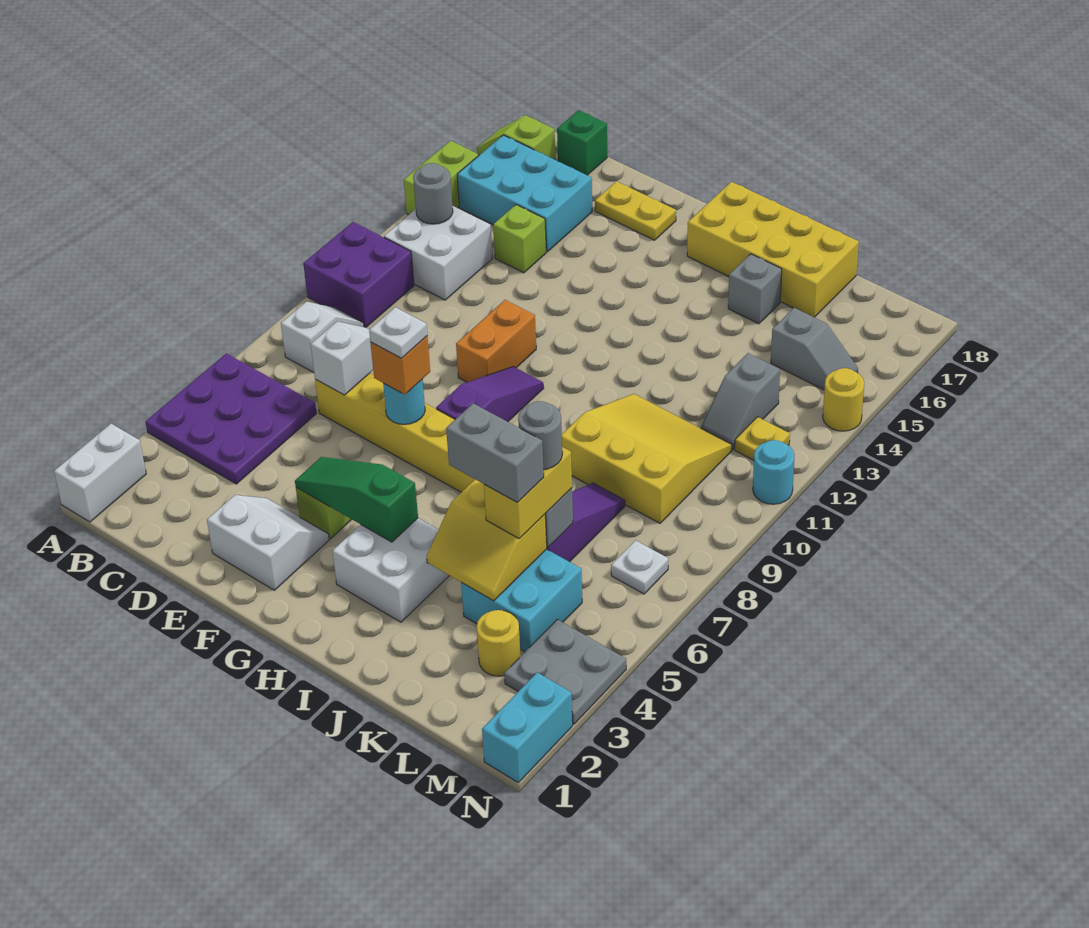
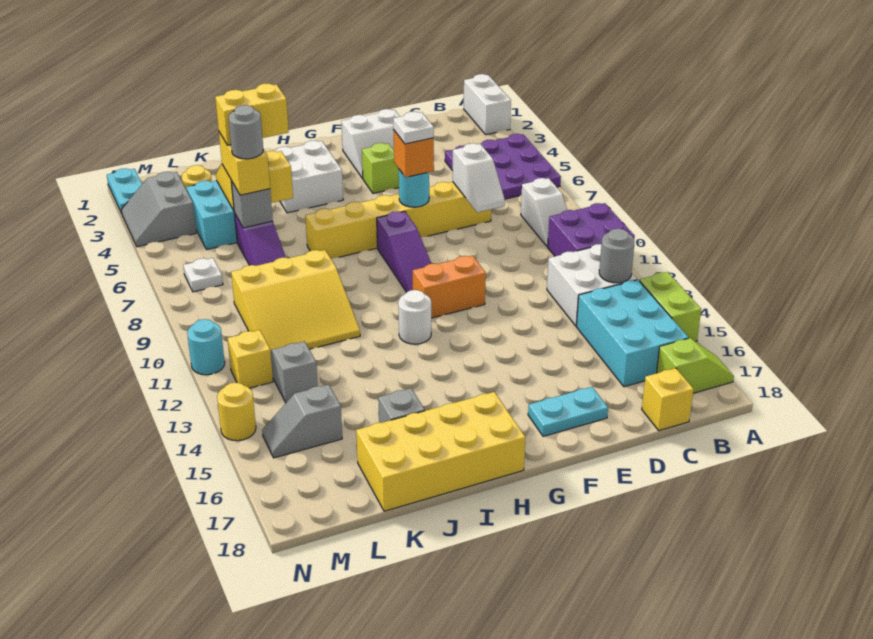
cyan 2x3 brick [457,135,592,252] -> cyan 2x3 brick turned to [576,280,688,387]
green 1x1 brick [557,110,607,175] -> yellow 1x1 brick [642,368,694,431]
lime 1x1 brick [493,205,546,273] -> none
yellow 1x2 plate [595,181,676,240] -> cyan 1x2 plate [528,387,608,436]
green 1x3 slope [295,457,418,542] -> none
orange 1x2 brick [456,300,536,382] -> orange 1x2 brick turned to [413,256,486,318]
none -> white 1x1 round brick [398,290,431,344]
grey 1x2 brick [446,403,544,503] -> yellow 1x2 brick [215,84,289,145]
grey 2x2 plate [504,619,626,724] -> grey 2x2 slope [121,172,196,247]
yellow 1x1 plate [735,417,790,460] -> yellow 1x1 brick [228,330,273,388]
cyan 1x2 brick [482,672,573,783] -> cyan 1x2 plate [107,168,142,213]

